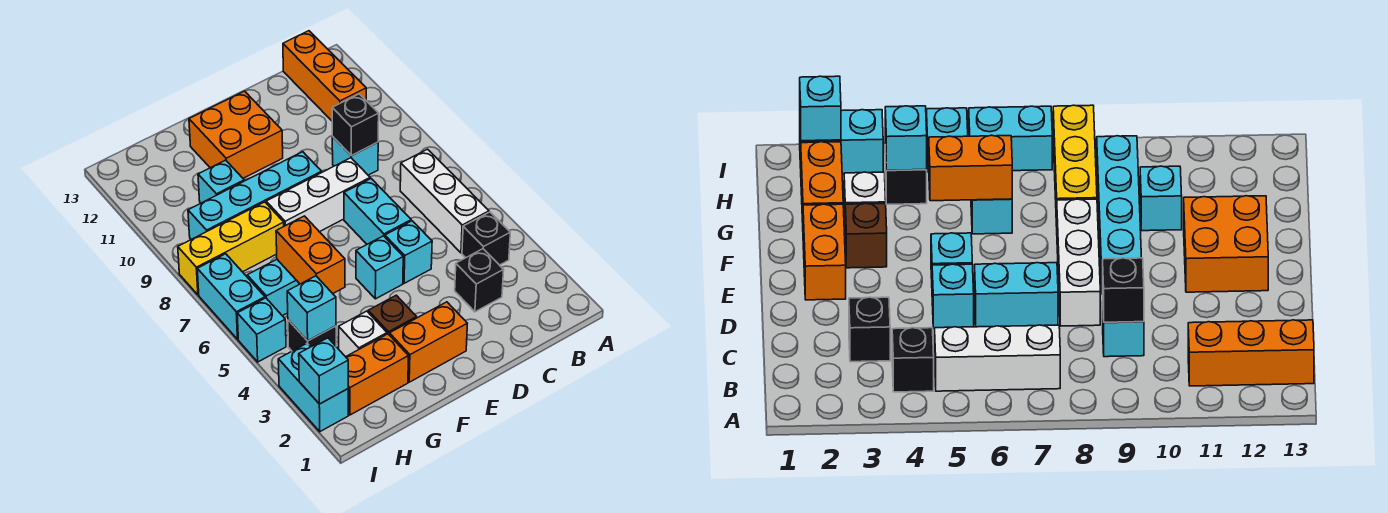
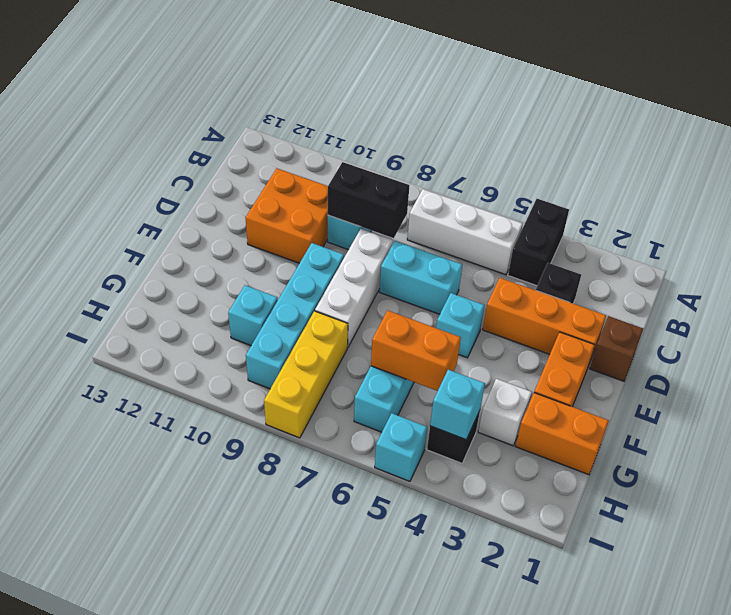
black 1x1 brick [462,212,510,265] -> black 1x2 brick [508,199,569,286]
orange 1x3 brick [283,31,366,121] -> orange 1x3 brick moved to [483,278,606,364]
black 1x1 brick [332,94,379,156] -> black 1x2 brick [328,162,409,238]
cyan 1x1 brick [385,221,432,283] -> none
orange 2x2 brick [189,91,283,178] -> orange 2x2 brick moved to [246,169,328,263]
brown 1x1 brick [368,295,417,334] -> brown 1x1 brick moved to [590,316,643,381]
orange 1x2 brick [346,334,409,415] -> orange 1x2 brick turned to [515,393,609,475]
cyan 1x2 brick [278,343,348,432] -> none
cyan 1x1 brick [299,338,348,404] -> none
cyan 1x2 brick [197,254,265,339] -> none

